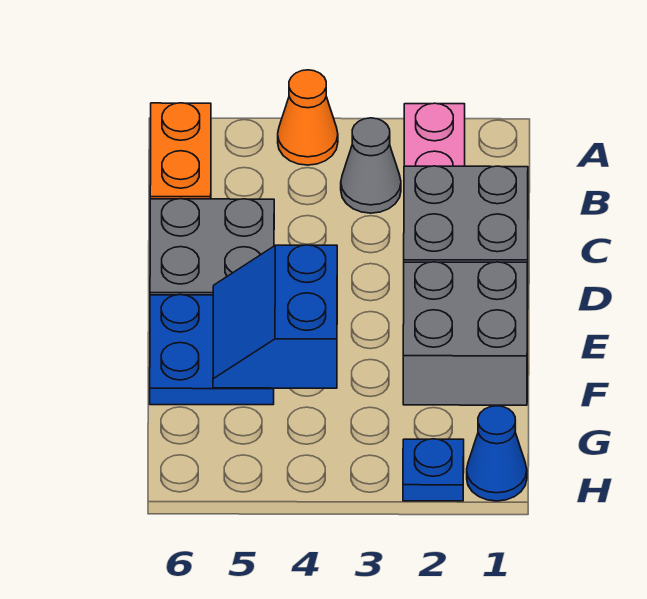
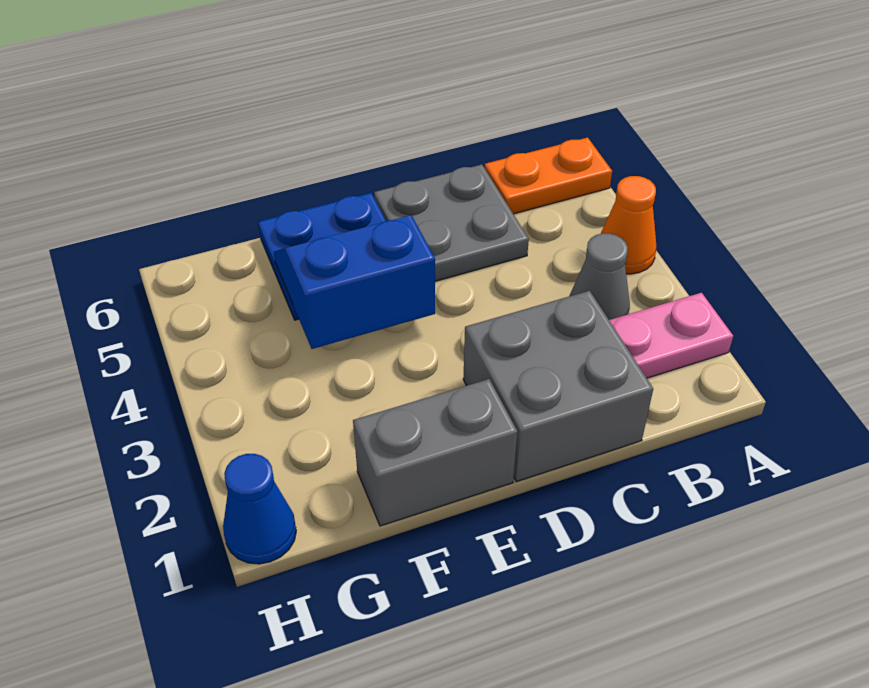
grey 2x2 brick [403,262,527,405] -> grey 1x2 brick [353,379,518,526]
blue 1x1 plate [403,439,464,501] -> none

